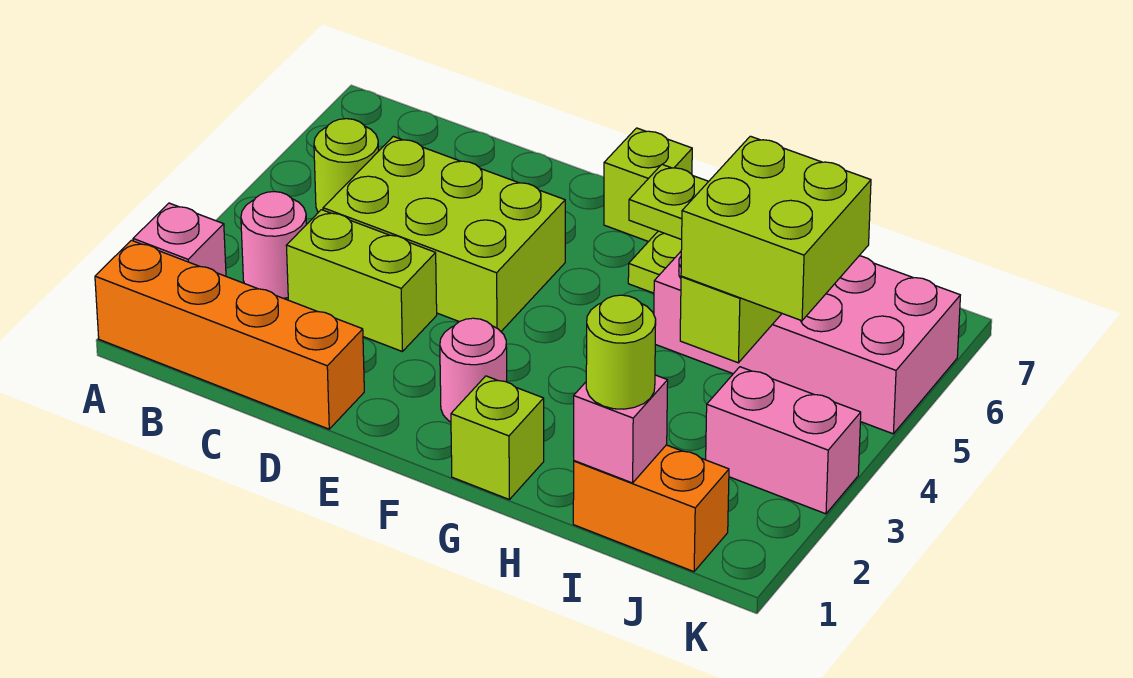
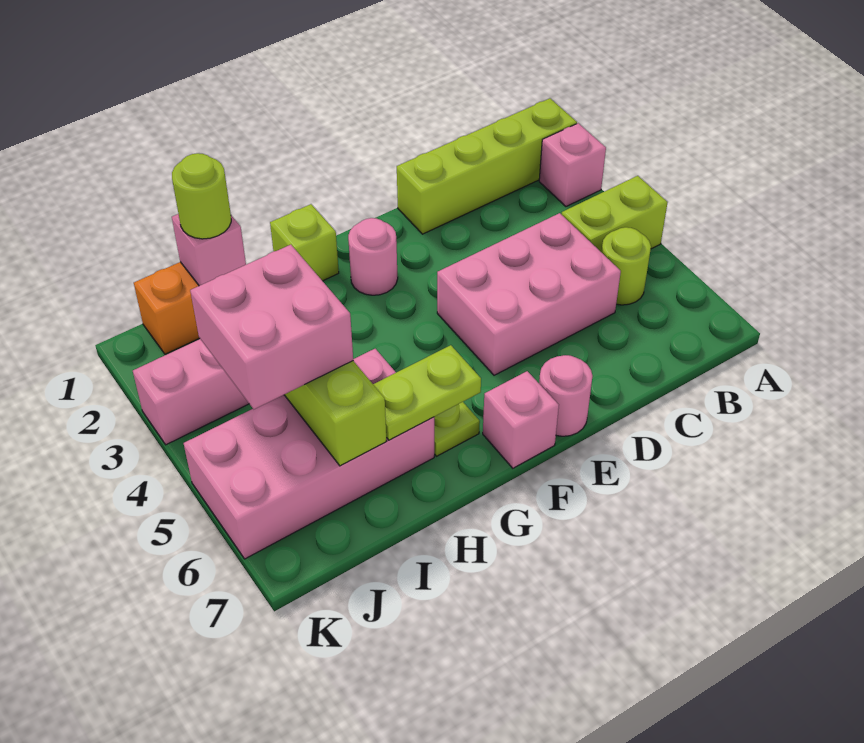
orange 1x4 brick [95,240,364,429] -> lime 1x4 brick [397,98,577,234]
pink 1x1 round brick [241,192,306,298] -> pink 1x1 round brick moved to [539,355,592,436]
lime 1x2 brick [286,210,437,352] -> lime 1x2 brick moved to [562,176,668,252]
lime 2x3 brick [323,136,565,331] -> pink 2x3 brick [437,213,621,375]
lime 1x1 brick [604,128,692,242] -> pink 1x1 brick [483,371,559,468]
lime 2x2 brick [681,136,871,321] -> pink 2x2 brick [190,245,353,409]

